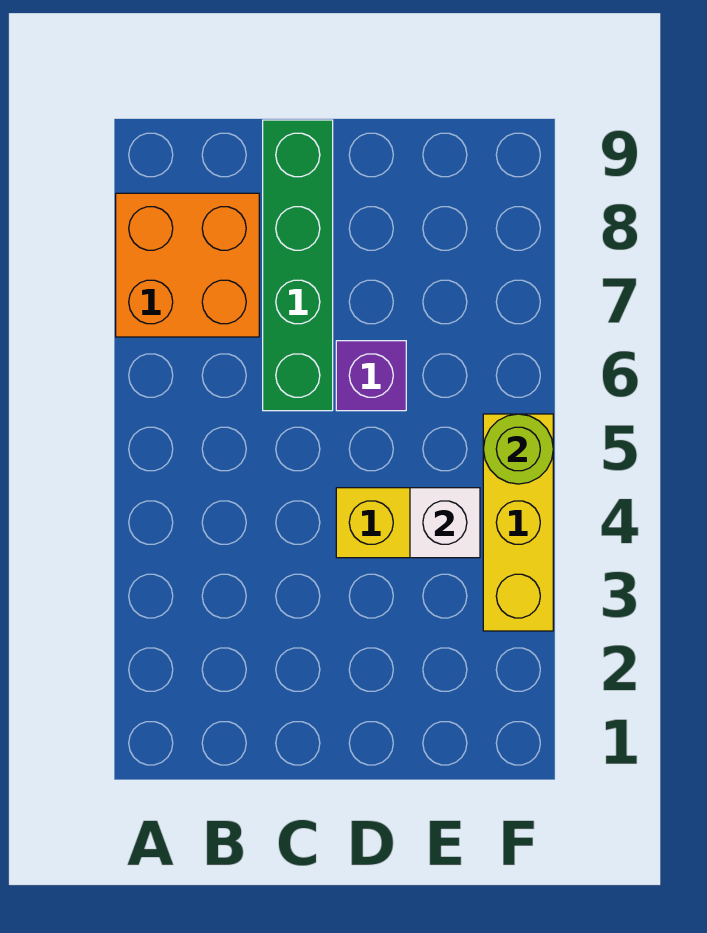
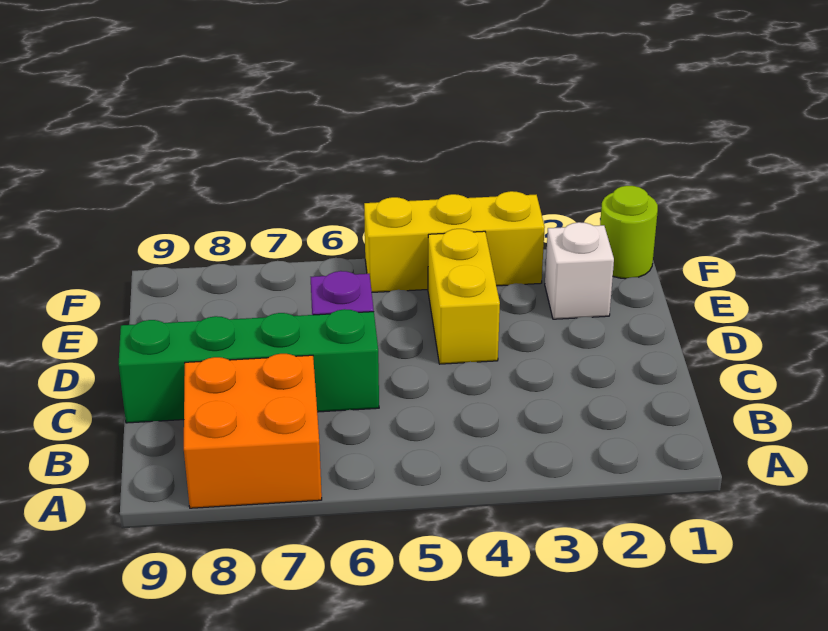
white 1x1 brick [410,488,480,558] -> white 1x1 brick moved to [545,222,614,319]
lime 1x1 round brick [483,414,553,484] -> lime 1x1 round brick moved to [600,186,658,279]

